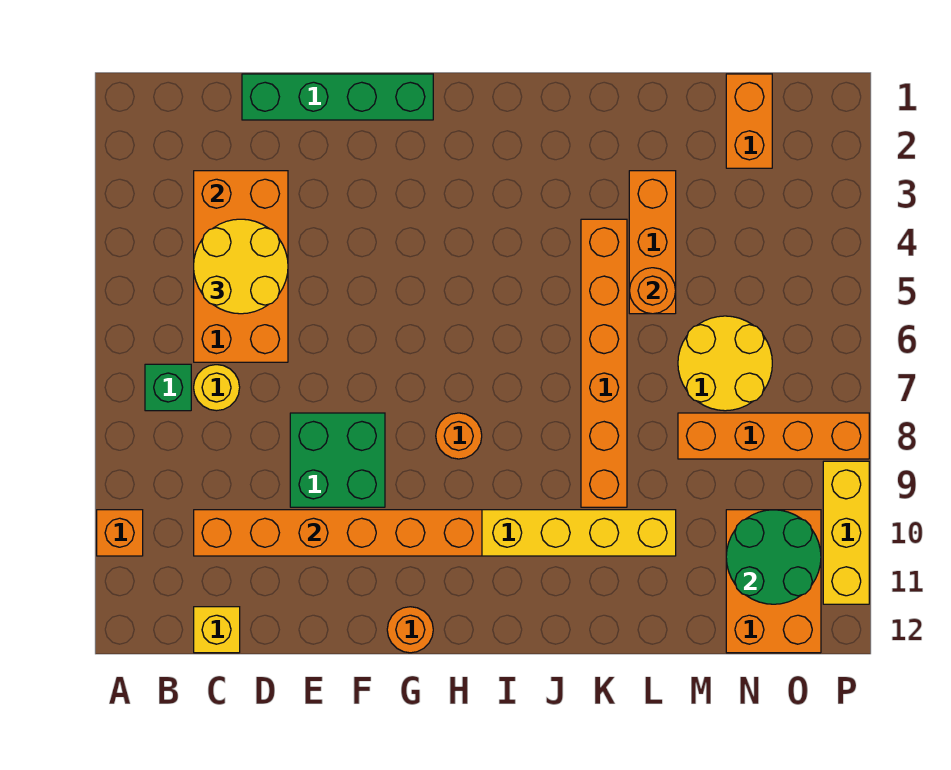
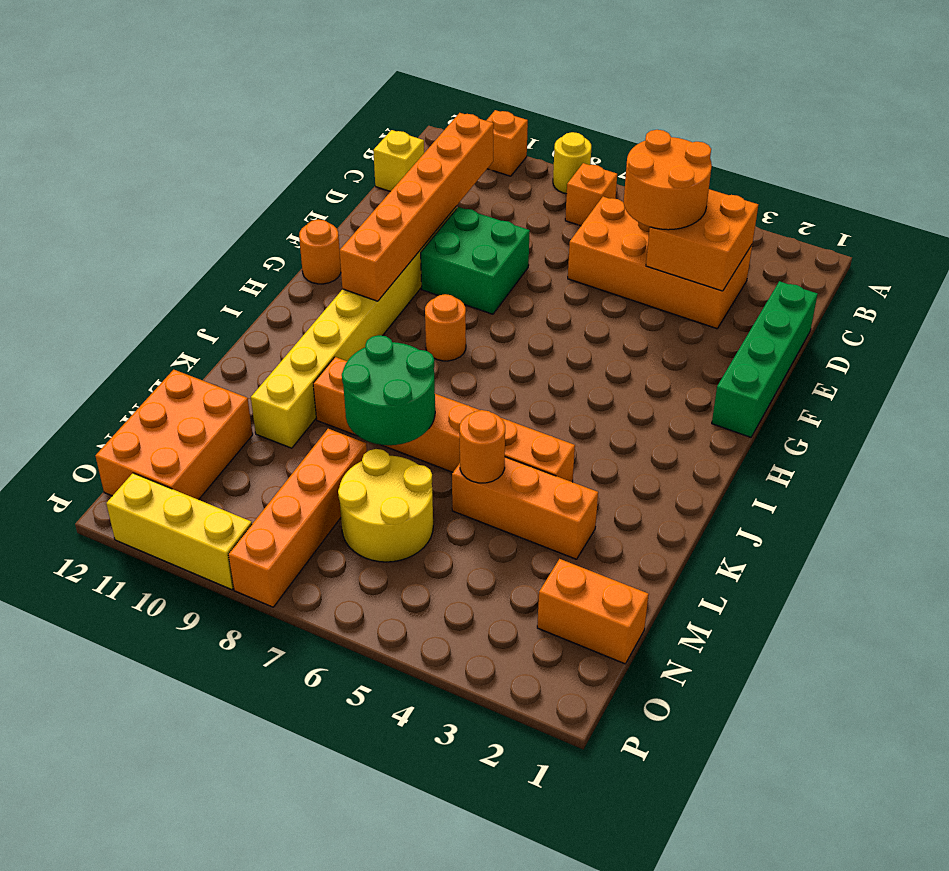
green 1x1 brick [145,364,191,411] -> orange 1x1 brick [565,163,617,226]
yellow 2x2 round brick [194,219,288,314] -> orange 2x2 round brick [624,130,712,230]
yellow 1x1 round brick [194,365,240,411] -> yellow 1x1 round brick moved to [553,132,591,194]
orange 2x3 brick [726,510,821,653] -> orange 2x3 brick turned to [96,370,253,500]
green 2x2 round brick [726,510,821,604] -> green 2x2 round brick moved to [342,335,435,445]

